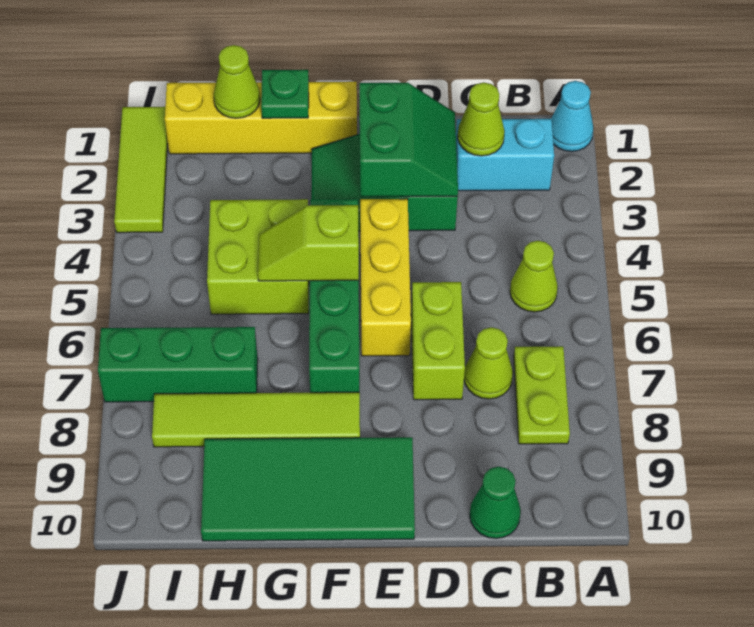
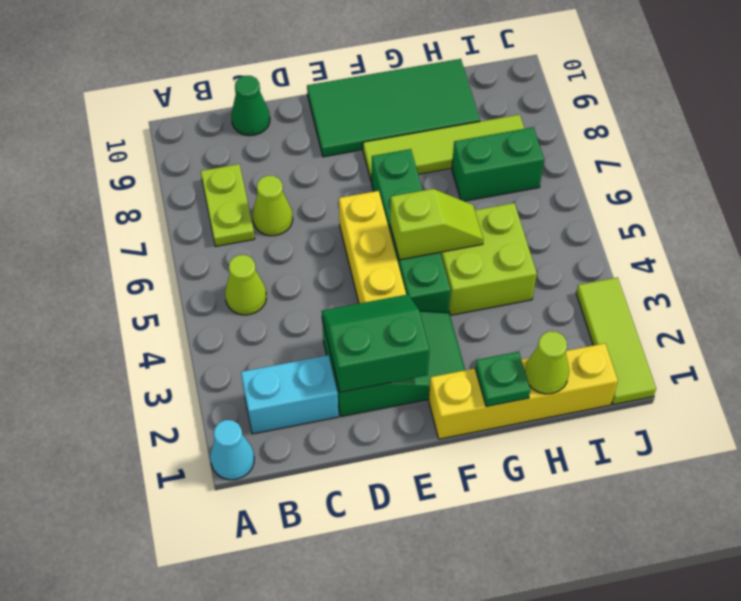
lime 1x1 cone [458,82,505,156] -> none
green 2x2 slope [359,83,458,197] -> green 2x2 slope turned to [322,294,430,392]
lime 1x2 brick [411,282,465,400] -> none
green 1x3 brick [98,327,258,402] -> green 1x2 brick [452,127,544,201]

